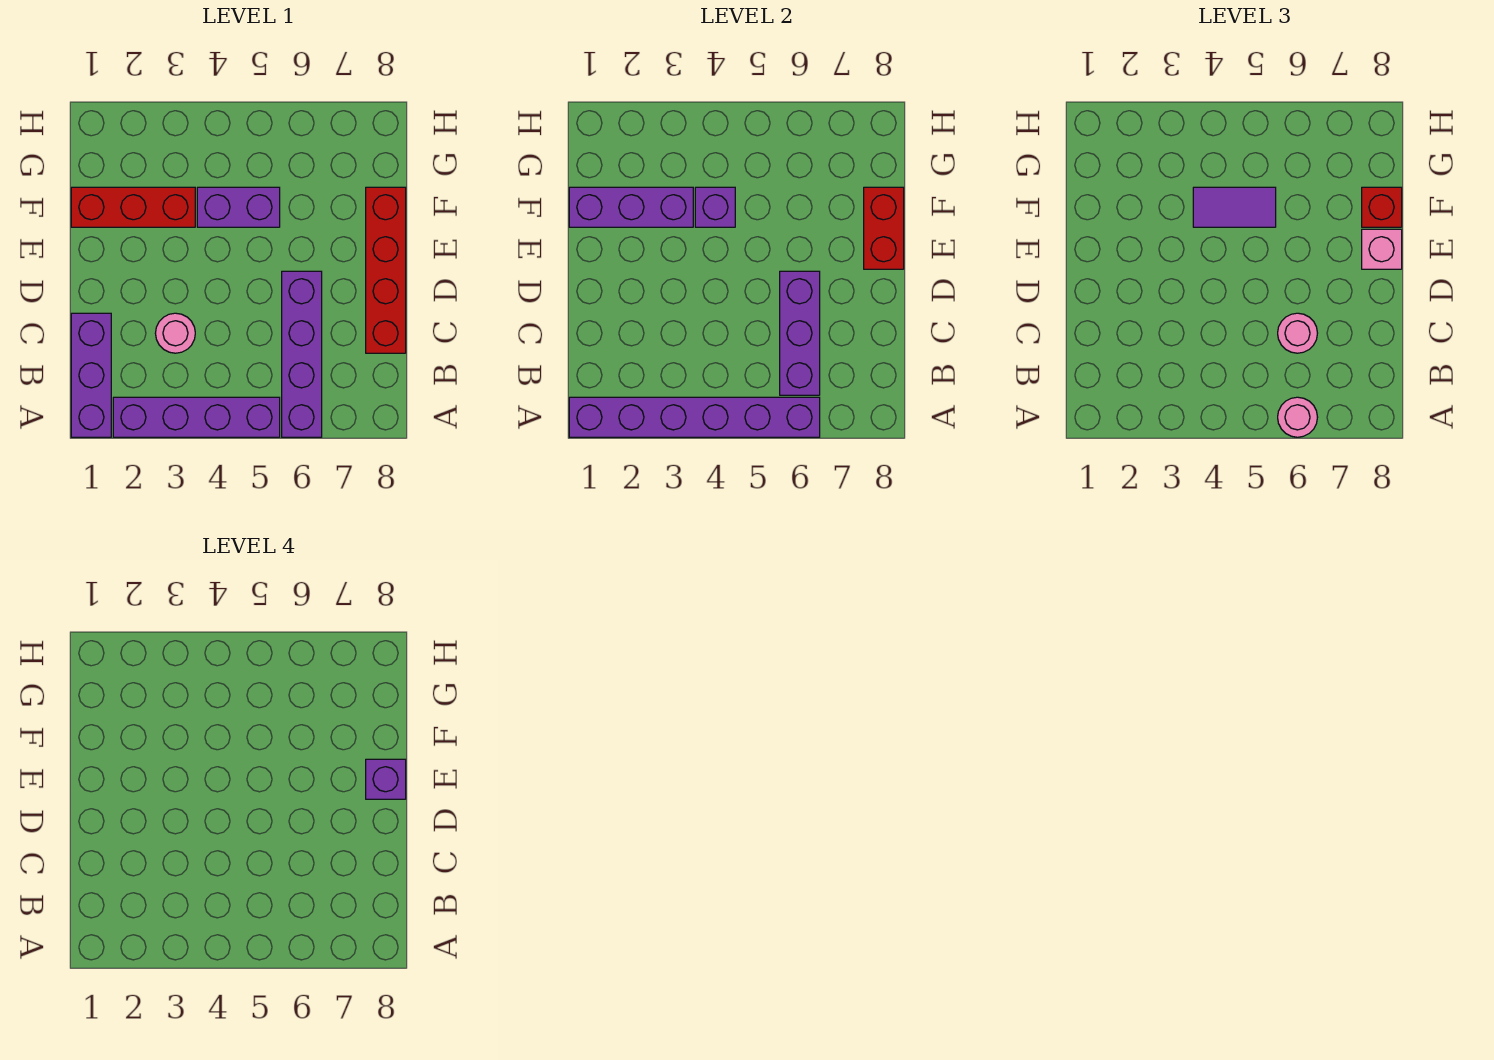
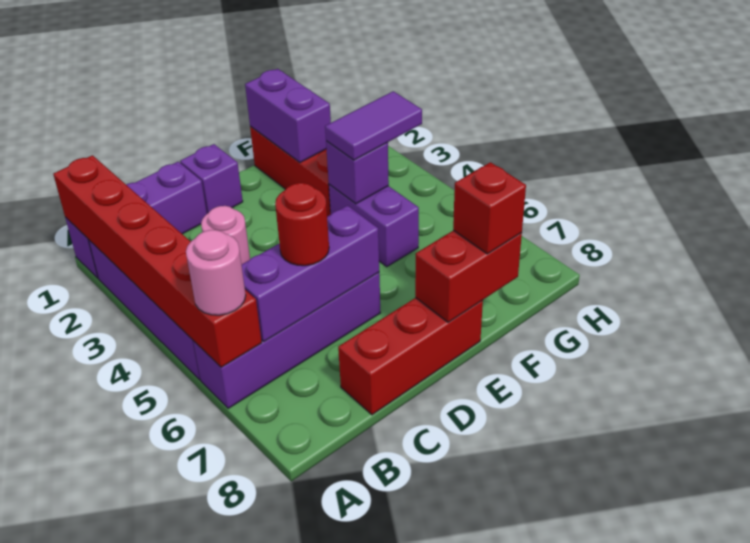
purple 1x6 brick [569,397,820,437] -> red 1x6 brick [53,155,262,367]
pink 1x1 round brick [1278,313,1317,353] -> red 1x1 round brick [275,183,329,266]
red 1x4 brick [366,187,406,353] -> red 1x3 brick [338,298,483,415]
pink 1x1 brick [1362,229,1402,269] -> none
purple 1x1 brick [366,759,406,799] -> purple 1x1 brick moved to [180,144,243,214]
purple 1x3 brick [569,187,693,227] -> purple 1x2 brick [245,69,331,163]
purple 1x2 tile [1193,187,1276,227] -> purple 1x2 tile turned to [325,91,422,160]

